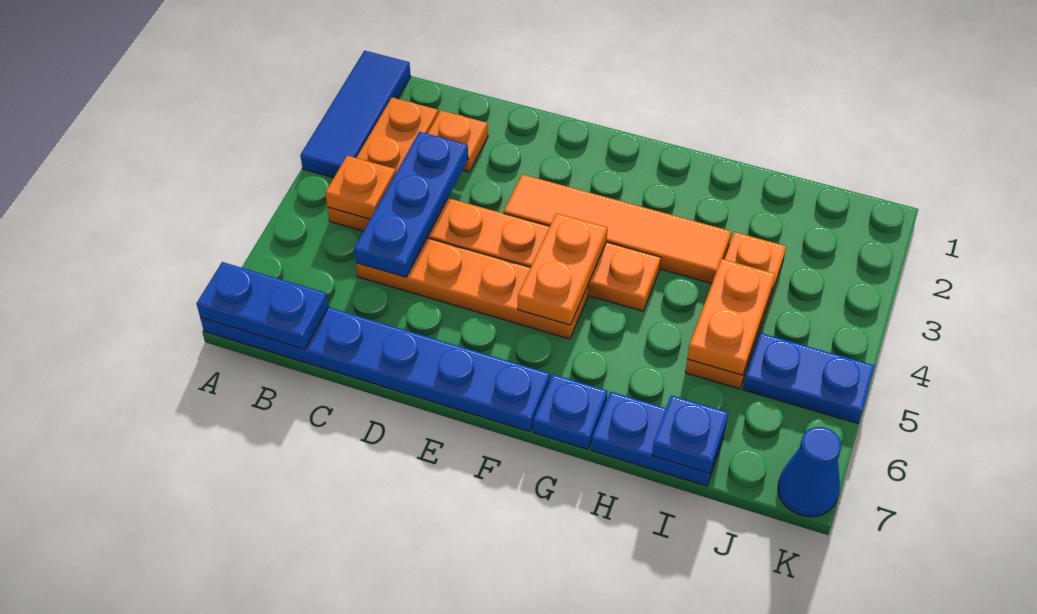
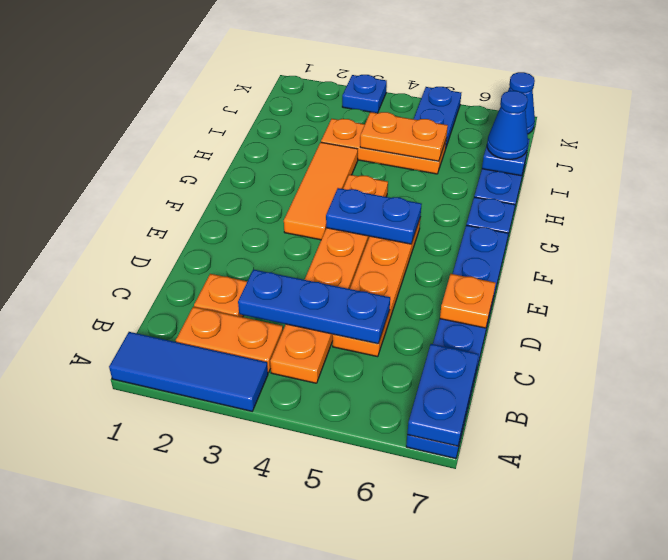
orange 1x1 plate [325,156,396,219] -> orange 1x1 plate moved to [440,274,495,328]
orange 1x4 tile [504,174,731,283] -> orange 1x3 tile [284,142,358,240]
orange 1x2 plate [518,213,607,325] -> blue 1x2 plate [326,188,422,244]
none -> blue 1x1 cone [487,91,528,160]
none -> blue 1x1 plate [342,75,387,113]

